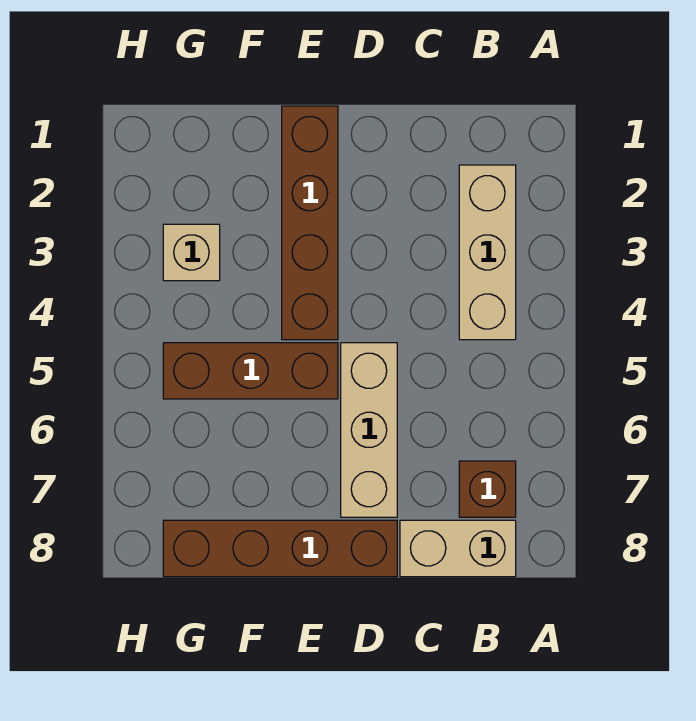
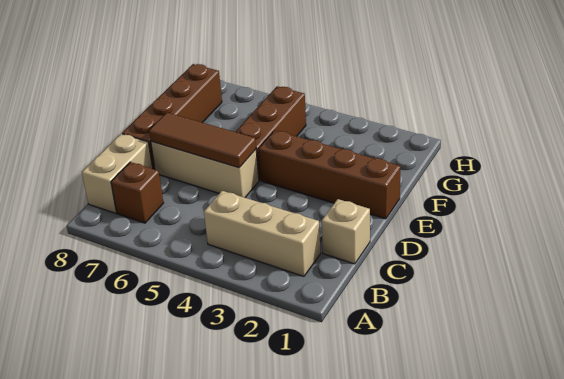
none -> brown 1x3 tile [149,113,256,168]
tan 1x1 brick [163,224,220,281] -> tan 1x1 brick moved to [322,199,370,264]

